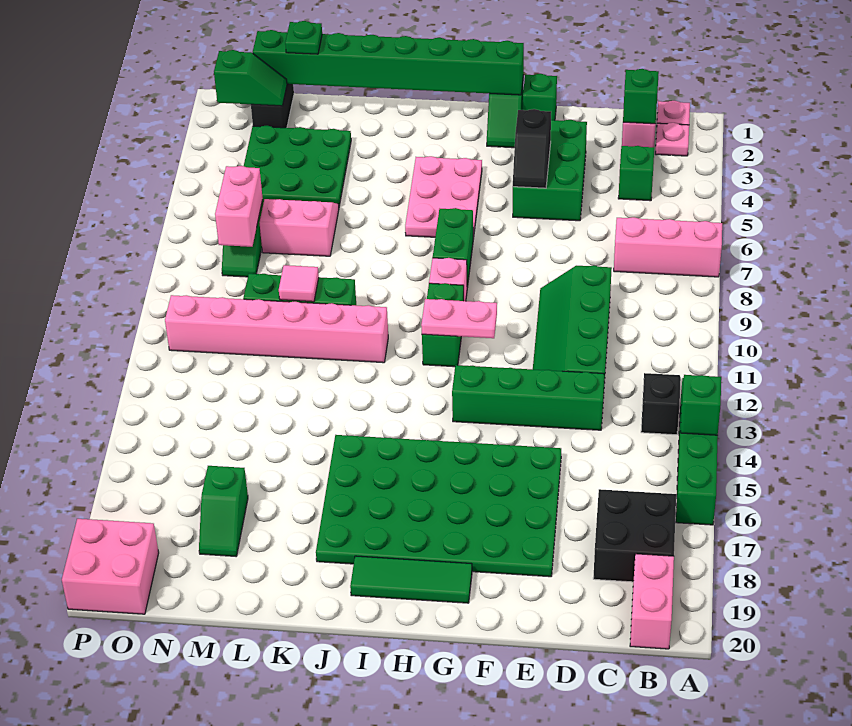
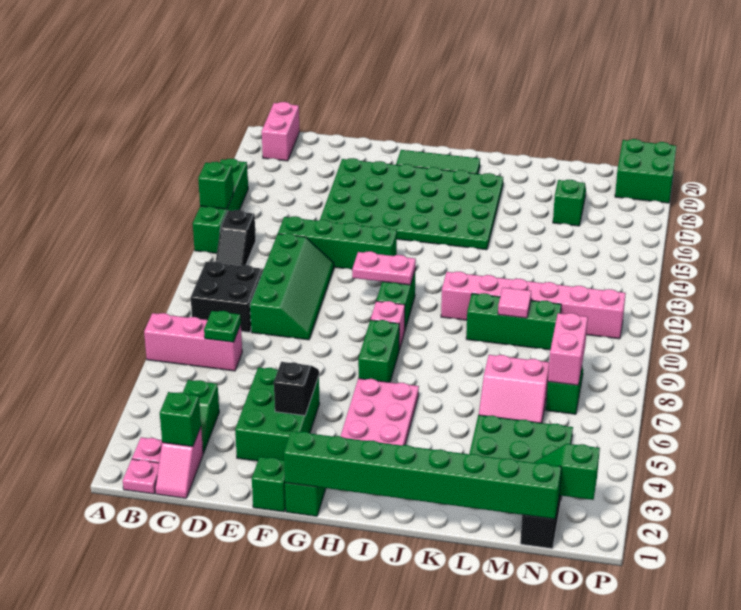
black 2x2 brick [593,489,676,582] -> black 2x2 brick moved to [191,262,263,332]
green 1x1 plate [285,21,322,54] -> green 1x1 plate moved to [204,311,241,342]
pink 2x2 brick [62,519,159,614] -> green 2x2 brick [615,139,676,203]

